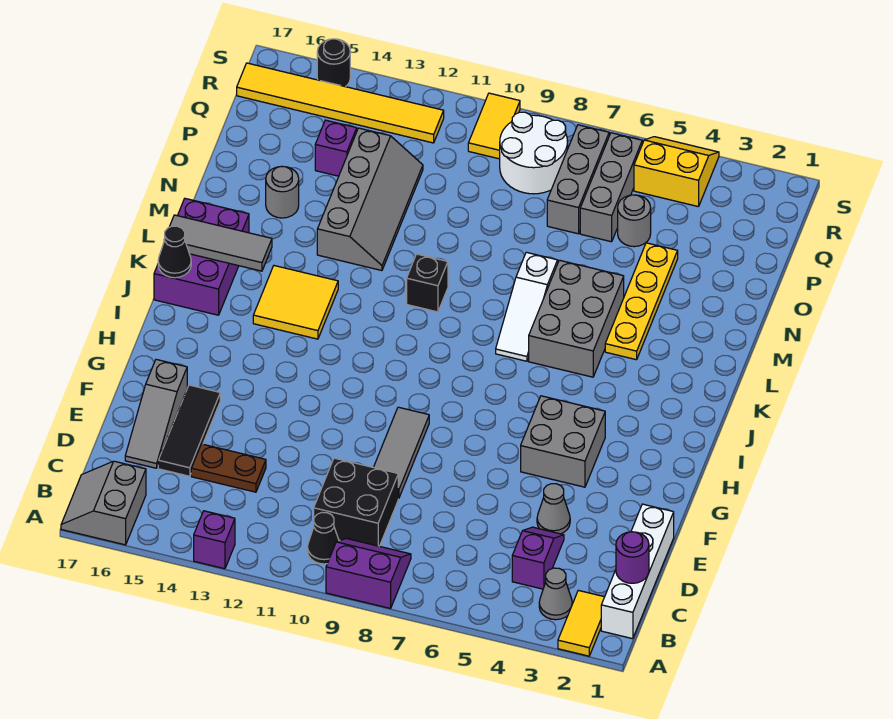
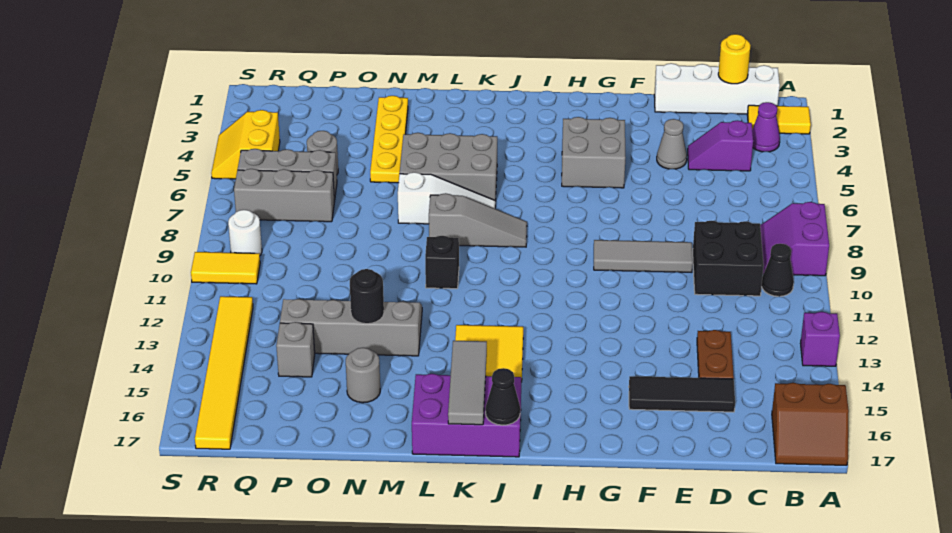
grey 2x2 slope [61,461,146,545] -> brown 2x2 slope [772,383,849,465]
grey 1x1 cone [539,568,572,620] -> purple 1x1 cone [752,102,780,152]
purple 1x1 round brick [616,532,649,583] -> yellow 1x1 round brick [718,34,751,84]
grey 1x3 slope [125,359,187,468] -> grey 1x3 slope moved to [429,193,527,247]
yellow 1x4 plate [605,243,678,360] -> yellow 1x4 plate turned to [370,96,408,183]
purple 1x1 brick [315,120,357,176] -> grey 1x1 brick [276,322,315,377]
white 2x2 round brick [500,112,568,194] -> white 1x1 round brick [228,210,262,255]
black 1x1 round brick [317,39,350,87] -> black 1x1 round brick moved to [350,269,384,324]

